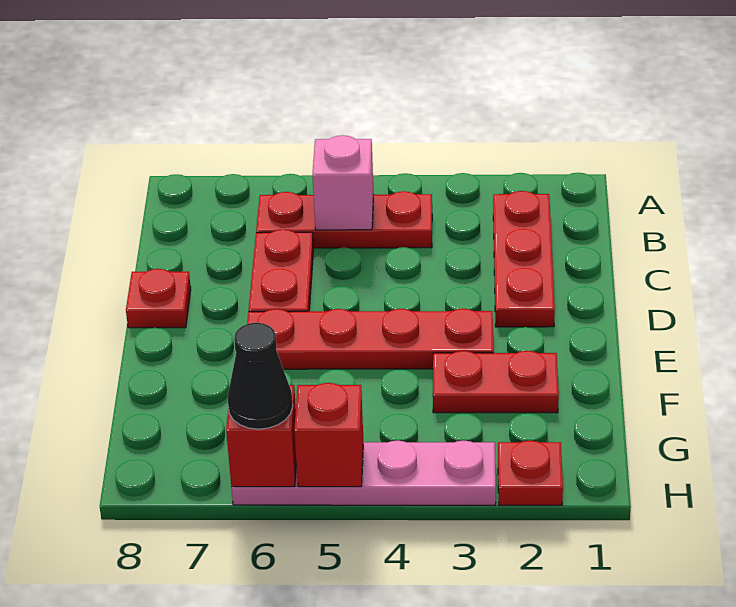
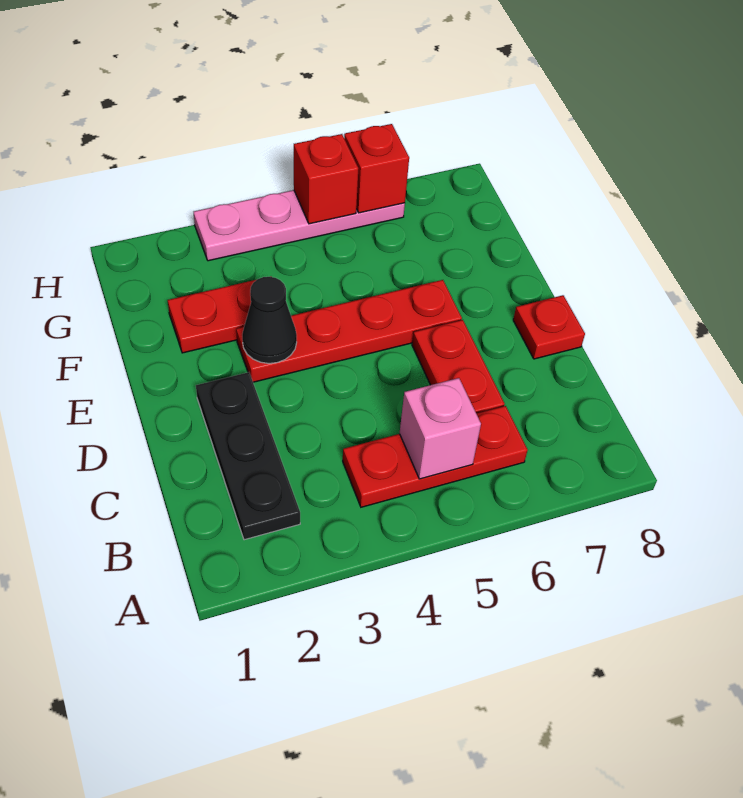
red 1x3 plate [493,191,555,327] -> black 1x3 plate [196,372,300,540]
red 1x1 plate [498,440,563,505] -> none
black 1x1 cone [228,323,293,429] -> black 1x1 cone moved to [242,277,297,363]

